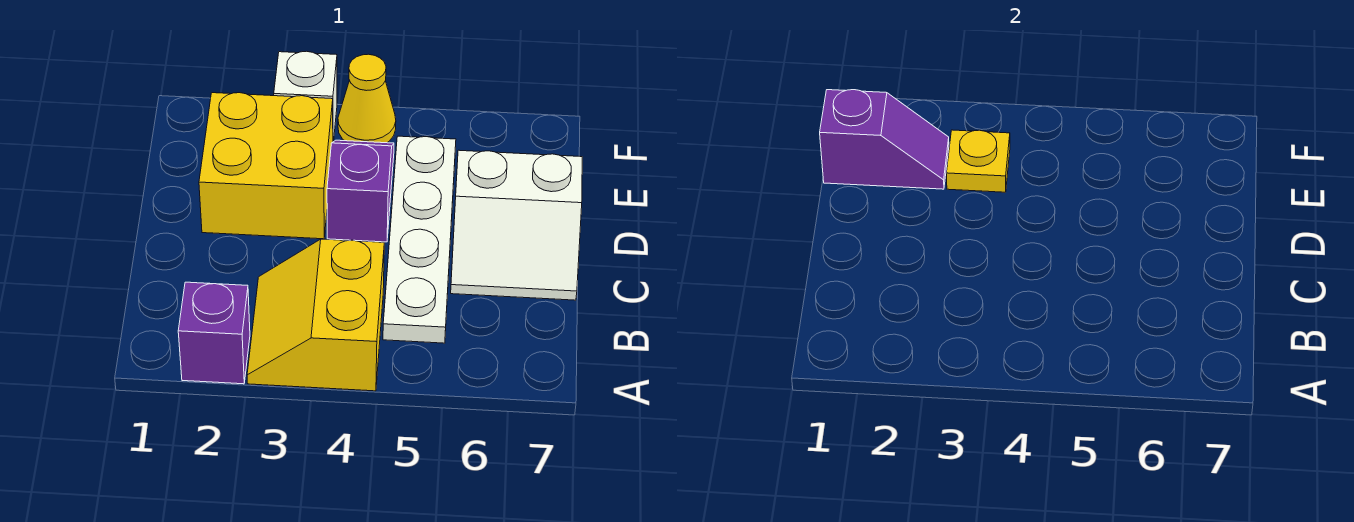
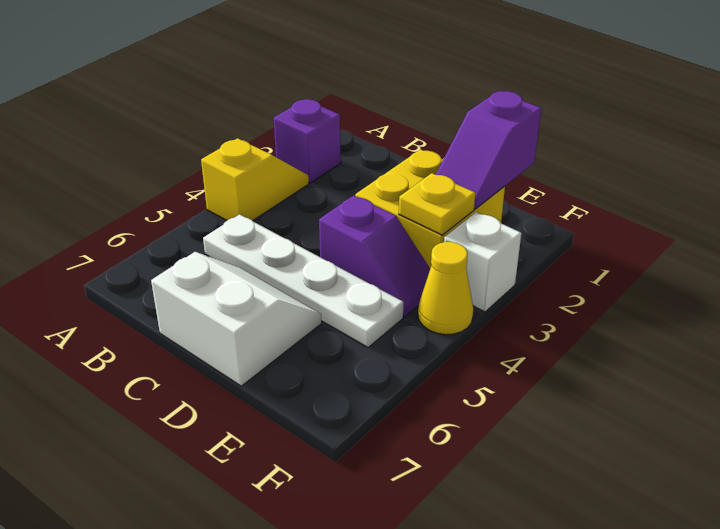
yellow 2x2 slope [247,239,384,391] -> yellow 1x2 slope [201,138,309,221]
white 2x2 slope [451,150,582,300] -> white 2x2 slope turned to [151,252,322,386]

